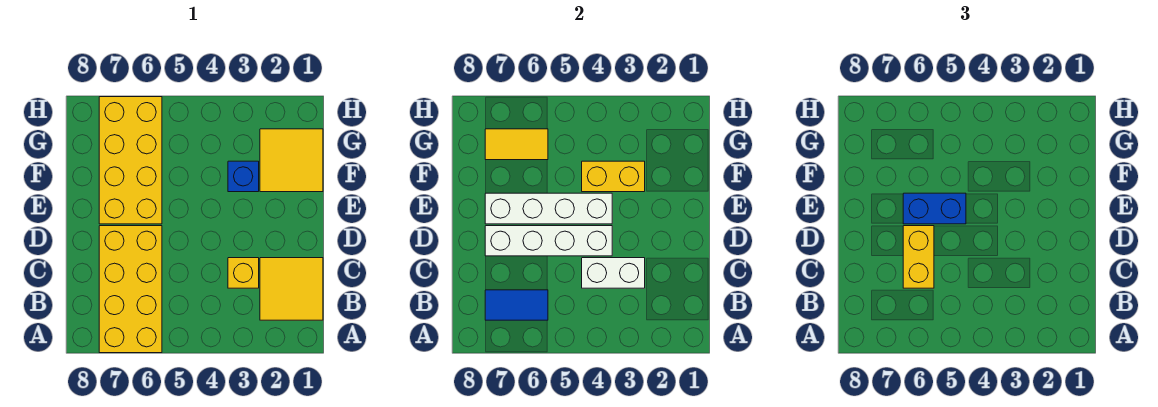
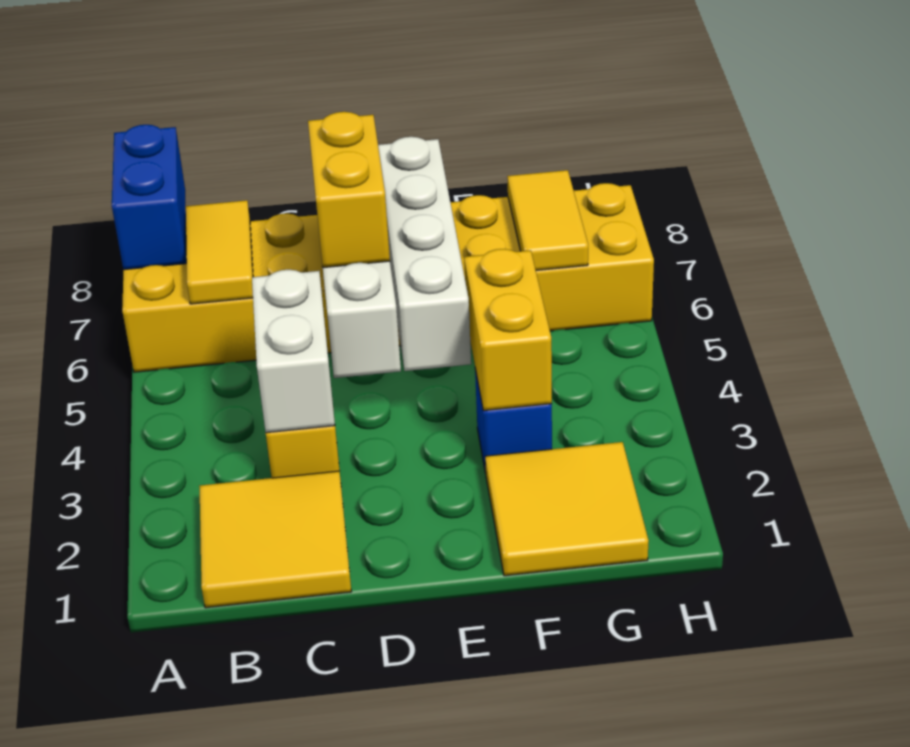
blue 1x2 tile [485,290,548,320] -> yellow 1x2 tile [186,200,253,304]
yellow 1x2 brick [903,226,934,288] -> yellow 1x2 brick turned to [308,112,390,268]
blue 1x2 brick [903,193,966,224] -> blue 1x2 brick moved to [112,125,186,270]

